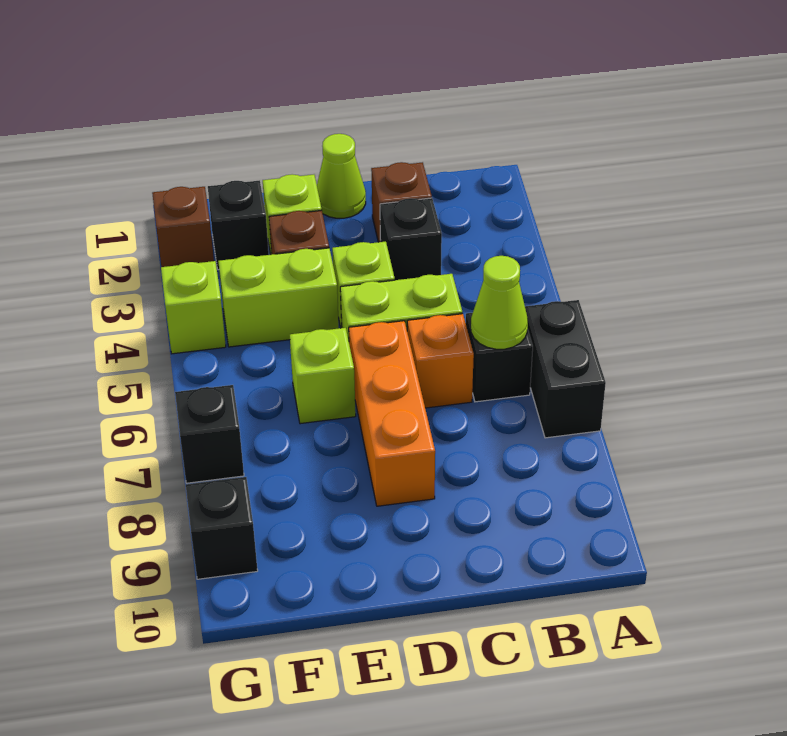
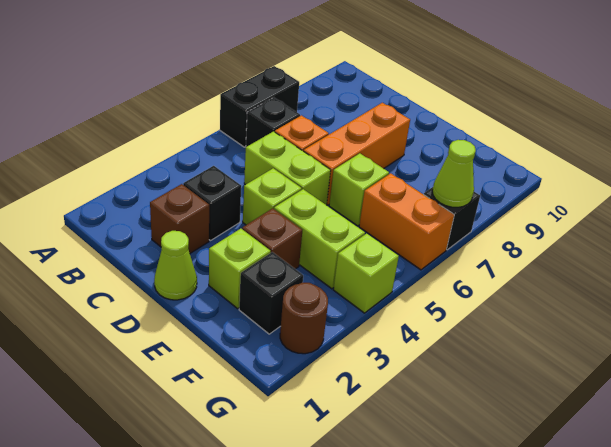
lime 1x1 cone [471,256,528,349] -> lime 1x1 cone moved to [432,140,476,207]
none -> orange 1x2 brick [359,173,454,270]
brown 1x1 brick [152,187,214,267] -> brown 1x1 round brick [280,283,328,354]
black 1x1 brick [186,477,258,579] -> none

